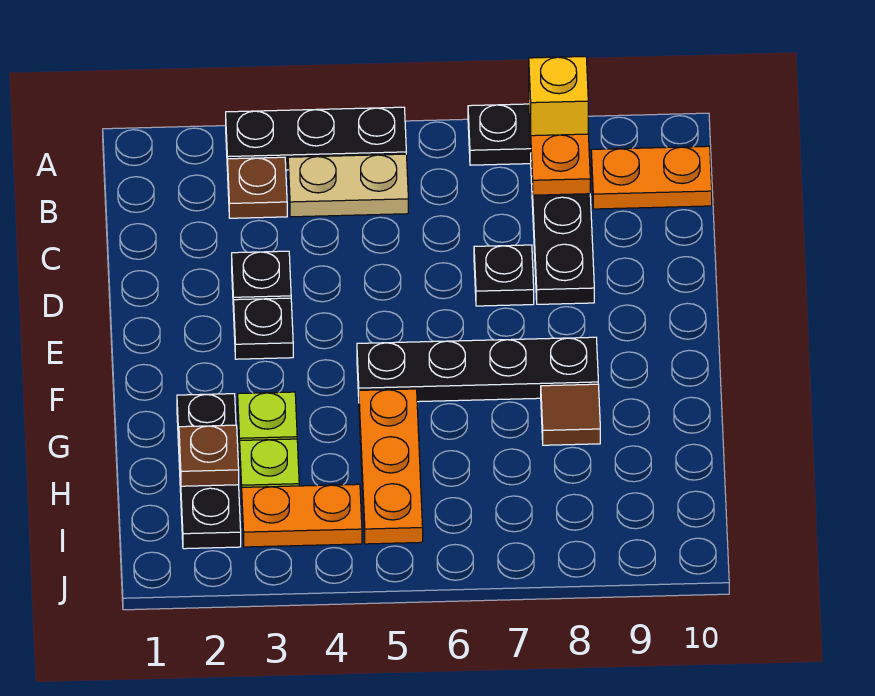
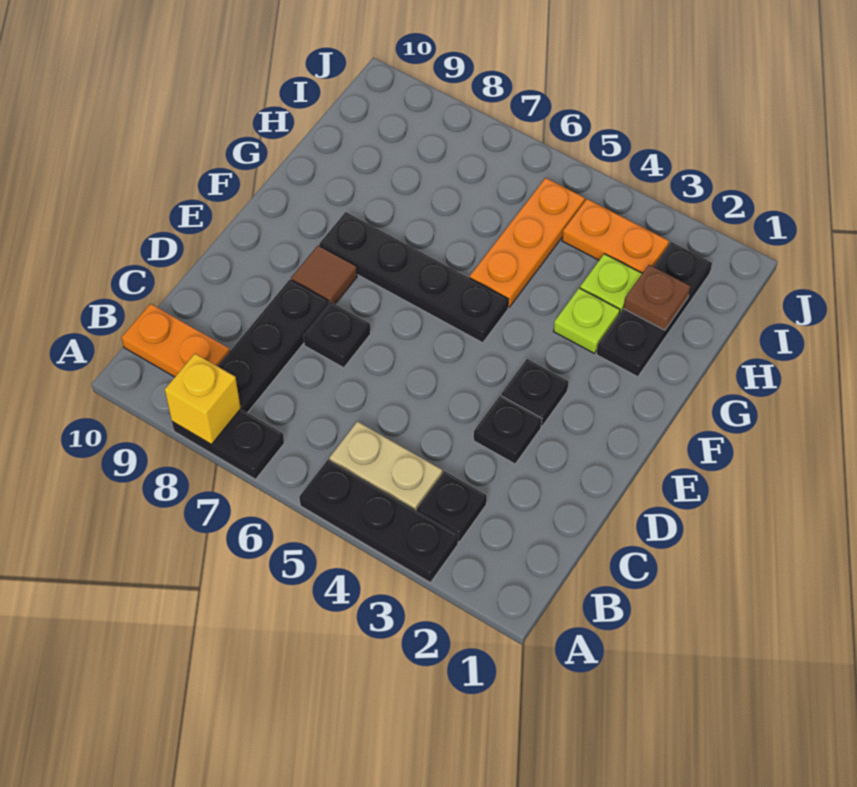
brown 1x1 plate [228,157,287,218] -> black 1x1 plate [417,471,487,542]
orange 1x1 plate [531,134,590,195] -> none
brown 1x1 tile [541,384,600,445] -> brown 1x1 tile moved to [291,245,357,304]

